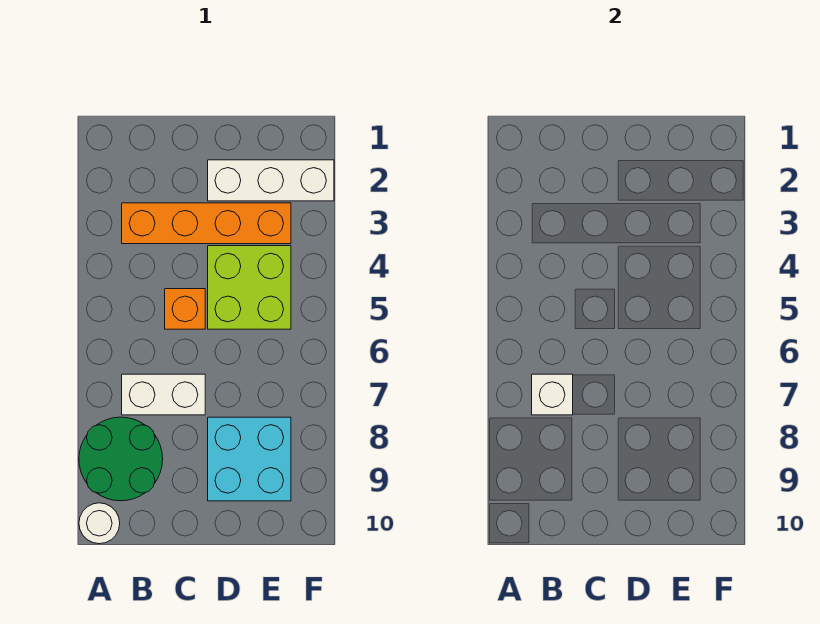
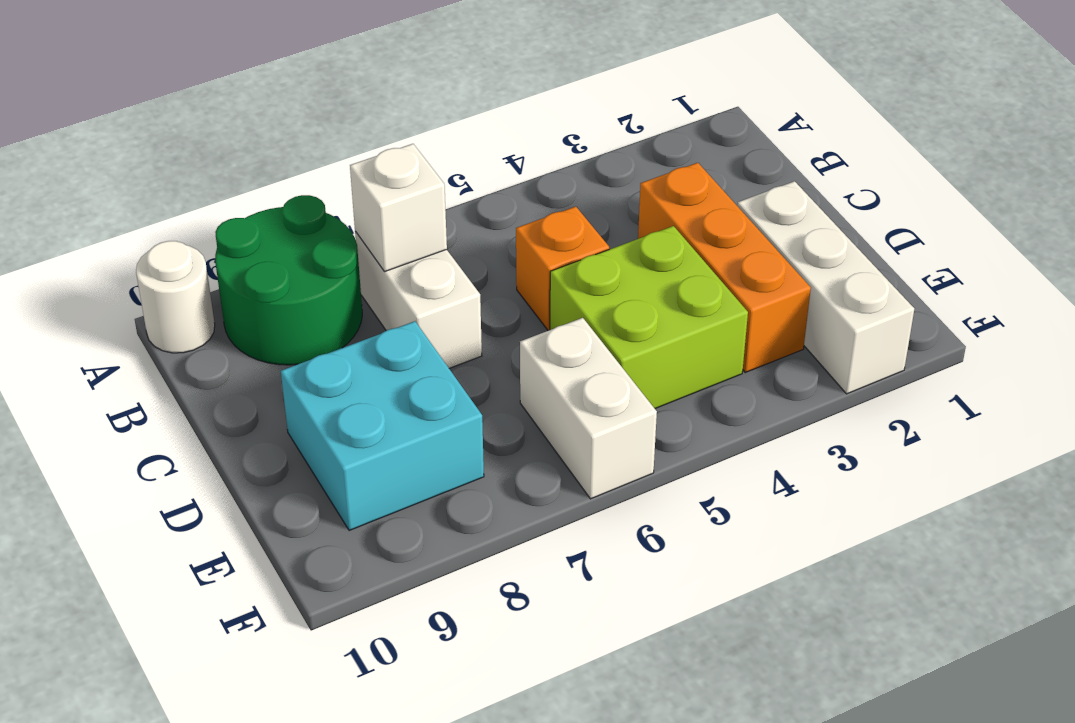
orange 1x4 brick [122,203,291,244] -> orange 1x3 brick [638,163,811,372]
none -> white 1x2 brick [520,318,657,499]

